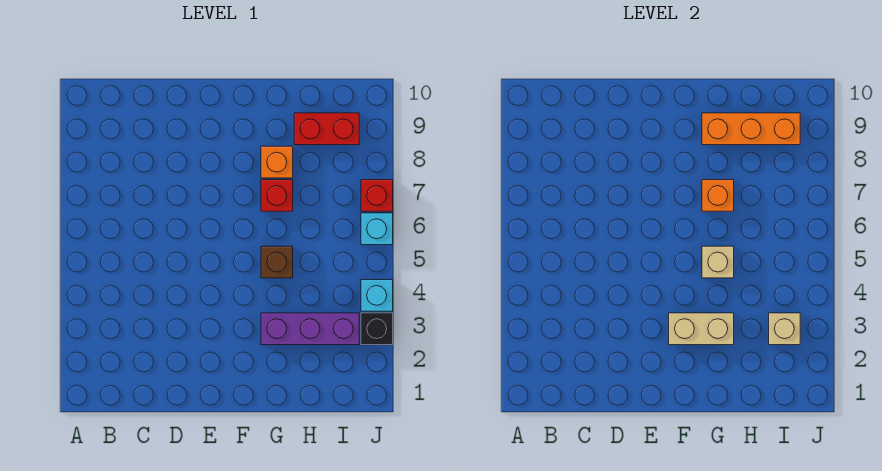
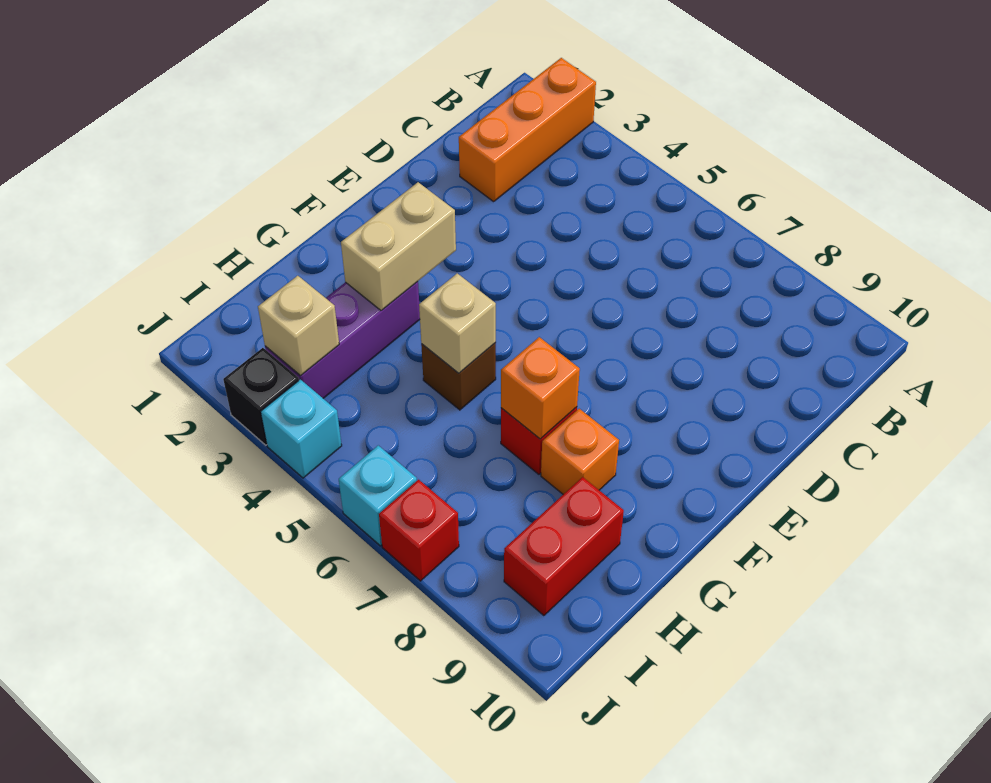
orange 1x3 brick [702,113,800,145] -> orange 1x3 brick moved to [459,58,596,202]

